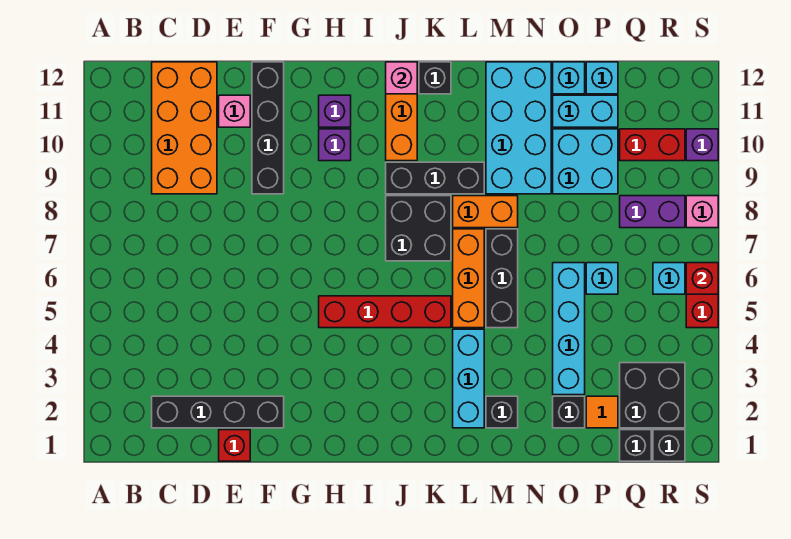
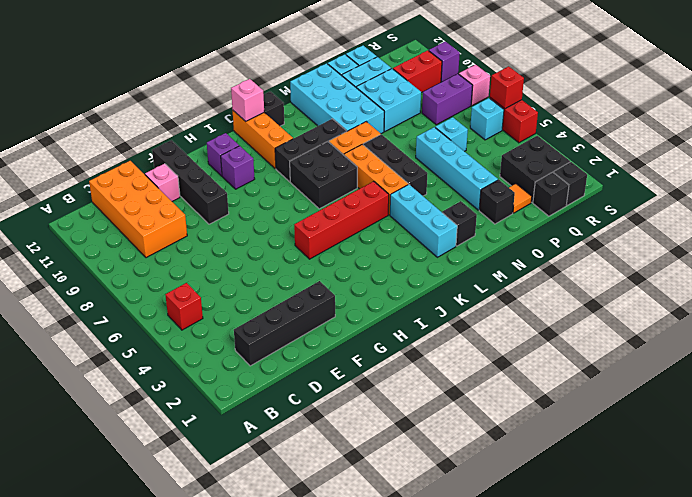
red 1x1 brick [219,430,250,461] -> red 1x1 brick moved to [165,283,203,330]

